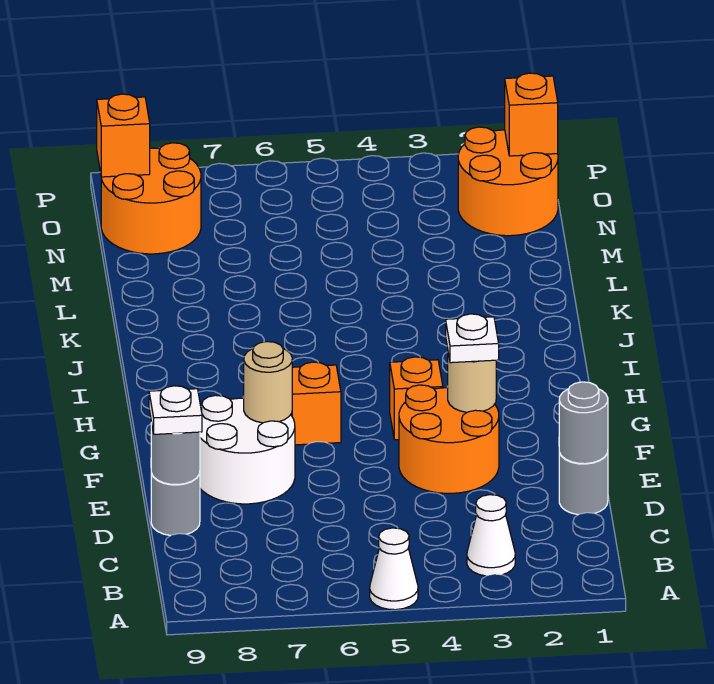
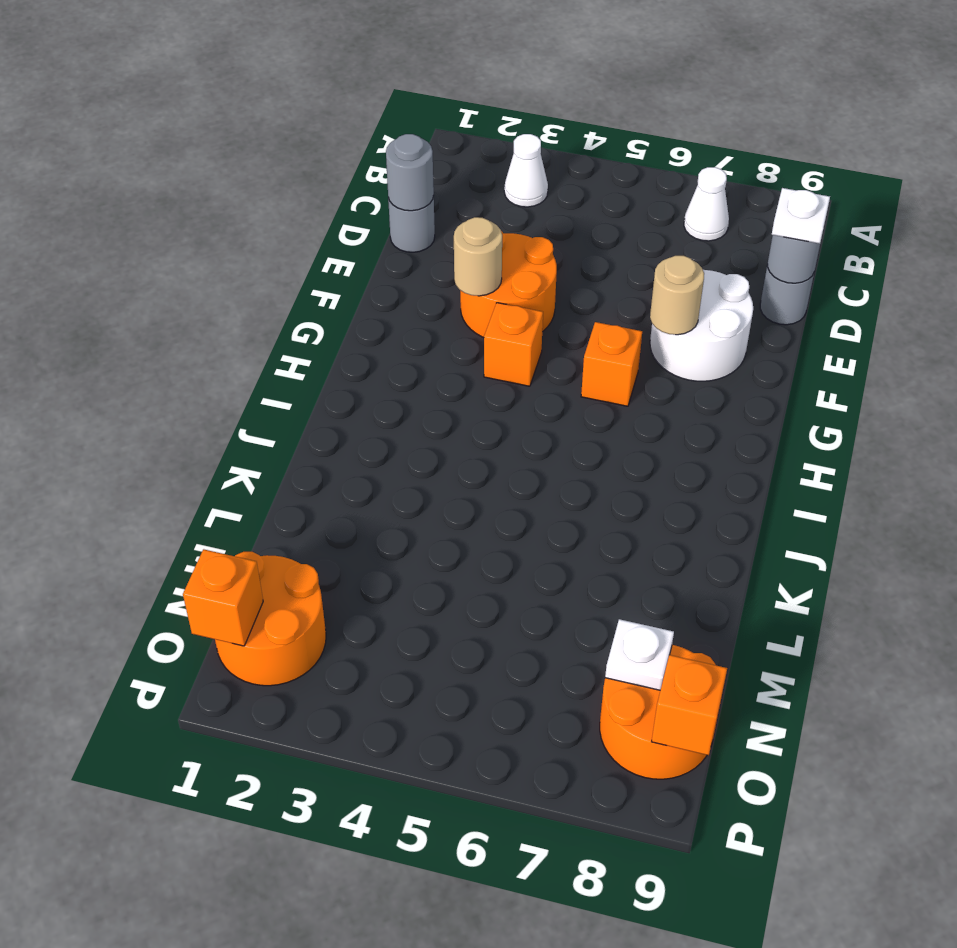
white 1x1 cone [370,528,418,610] -> white 1x1 cone moved to [684,167,729,241]
white 1x1 plate [446,314,499,363] -> white 1x1 plate moved to [605,619,674,690]

